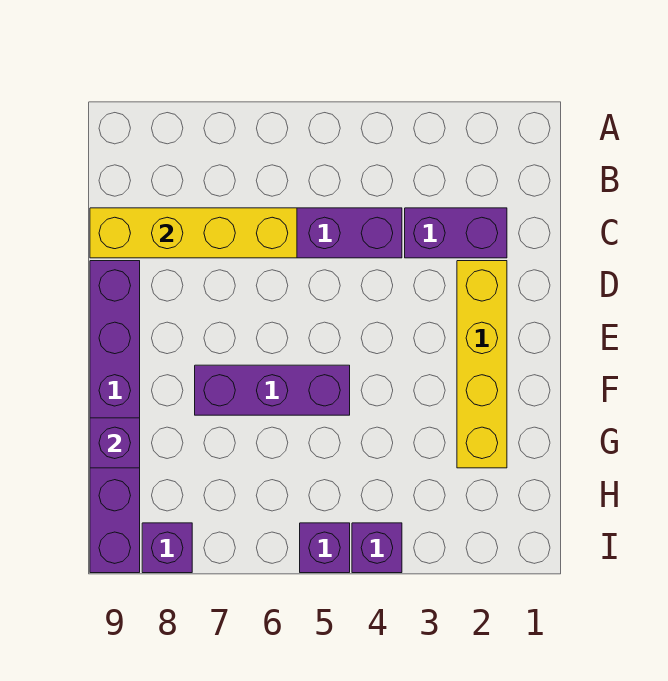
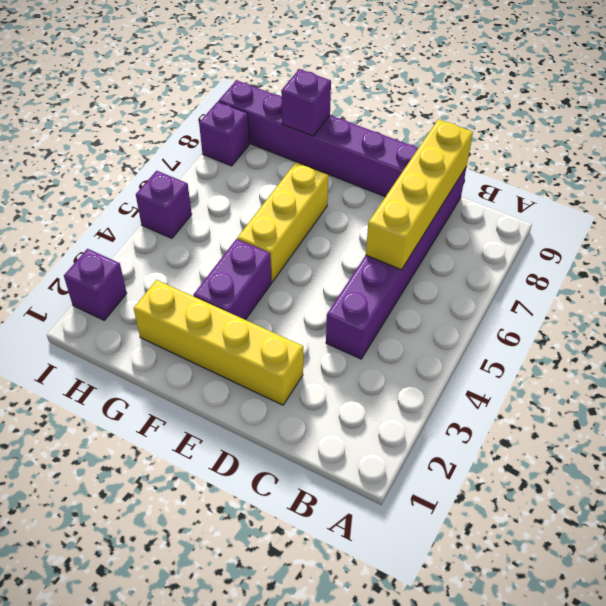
purple 1x2 brick [405,208,507,258] -> purple 1x2 brick moved to [193,239,271,320]
purple 1x3 brick [195,365,350,415] -> yellow 1x3 brick [237,162,328,282]
purple 1x1 brick [352,523,402,573] -> purple 1x1 brick moved to [64,249,127,320]

